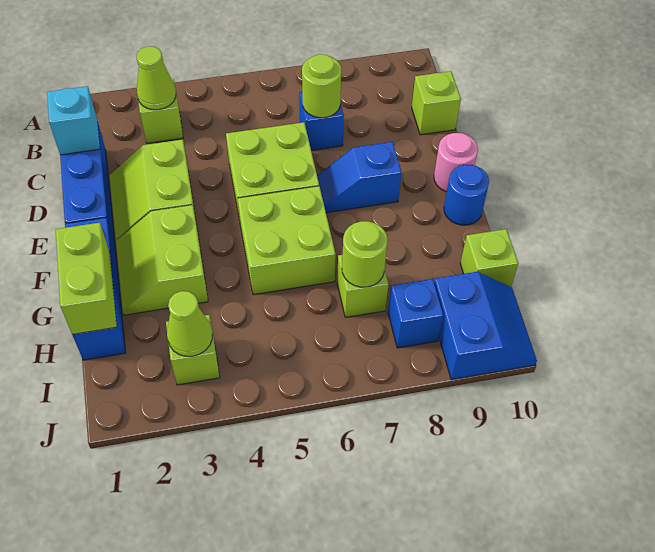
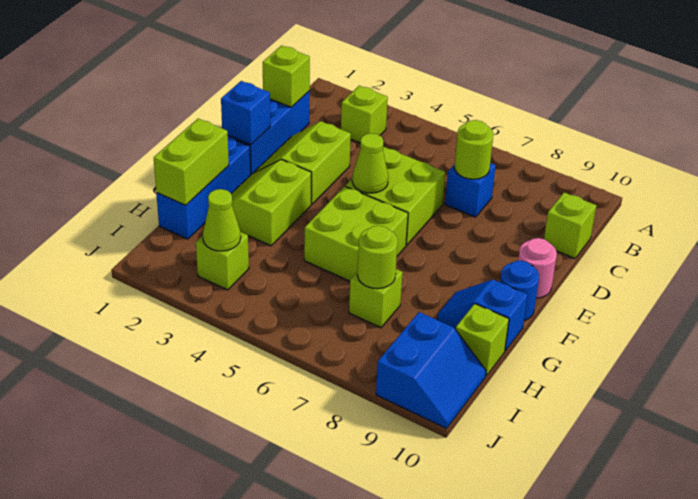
lime 1x1 cone [137,46,176,110] -> lime 1x1 cone moved to [352,133,388,193]
cyan 1x1 brick [47,86,100,155] -> lime 1x1 brick [263,46,310,107]
blue 1x2 slope [317,142,402,213] -> blue 1x2 slope moved to [437,280,528,351]
blue 1x1 brick [388,279,443,348] -> blue 1x1 brick moved to [221,81,270,145]

